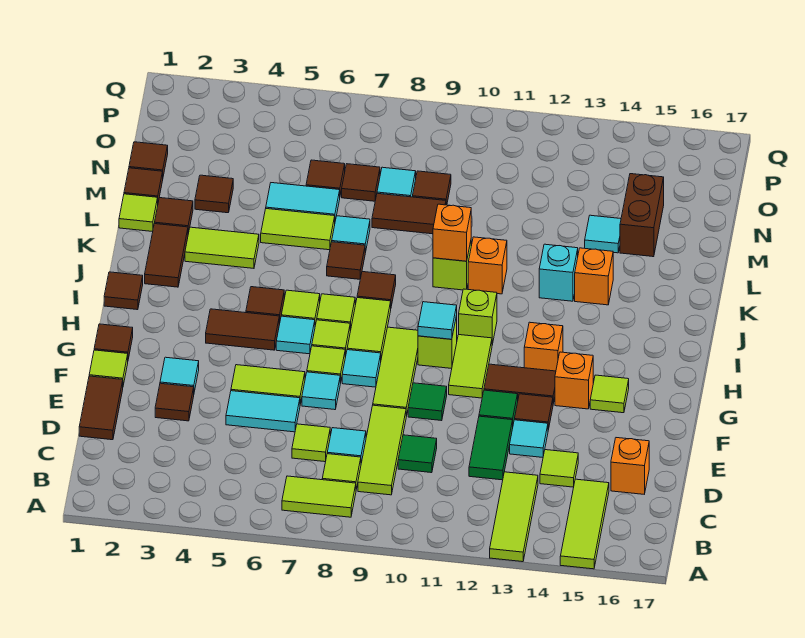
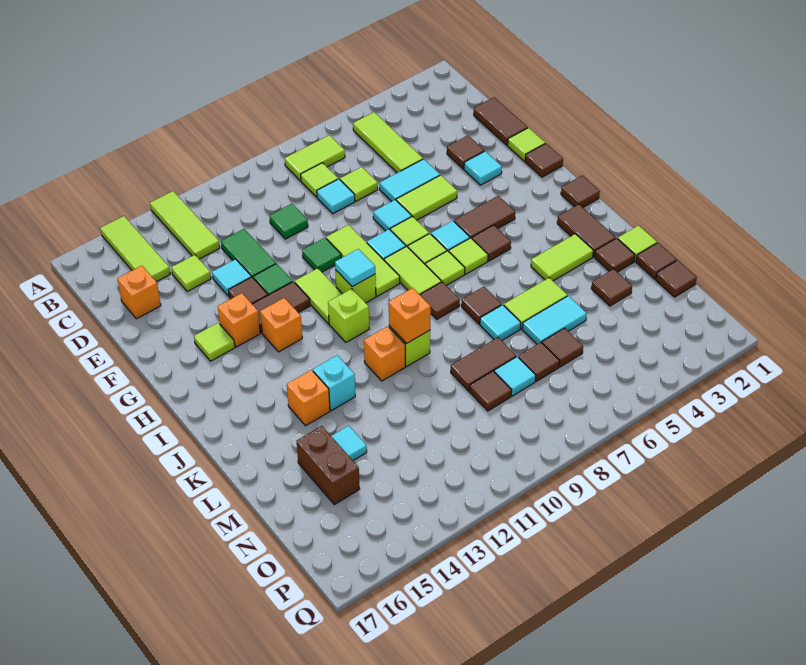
lime 1x3 tile [358,405,406,495] -> lime 1x3 tile moved to [353,112,423,173]

